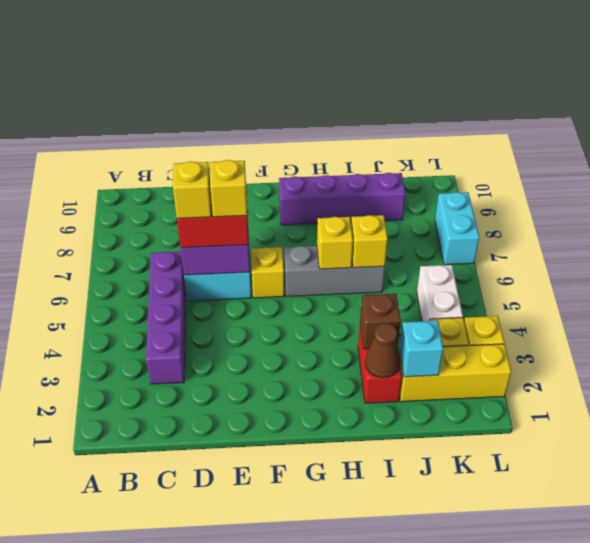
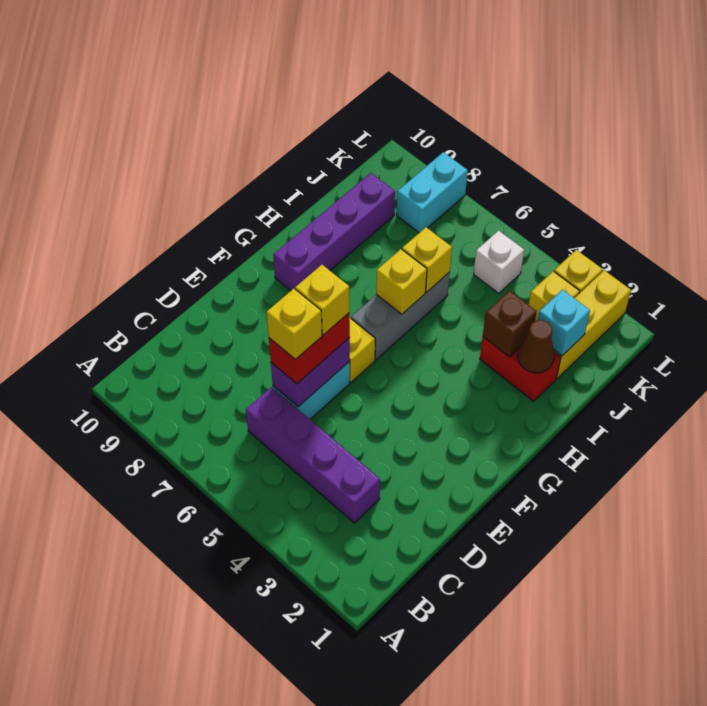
white 1x2 brick [417,265,463,321] -> white 1x1 brick [474,231,524,293]
cyan 1x2 brick [435,192,479,265] -> cyan 1x2 brick turned to [397,152,468,233]

